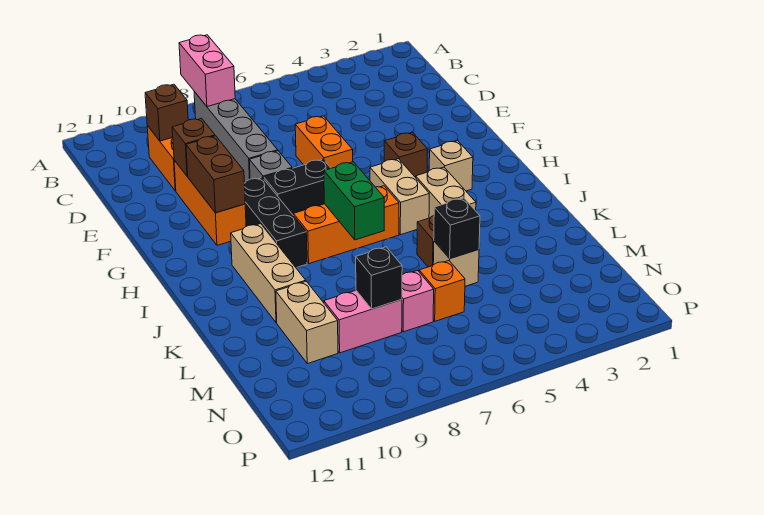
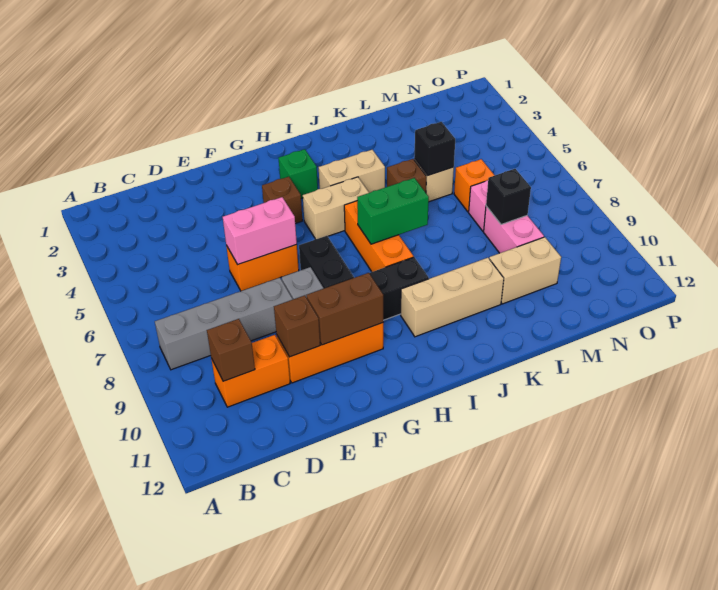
pink 1x2 brick [179,35,235,107] -> pink 1x2 brick moved to [223,197,297,265]
tan 1x1 brick [429,141,473,191] -> green 1x1 brick [279,149,318,199]

